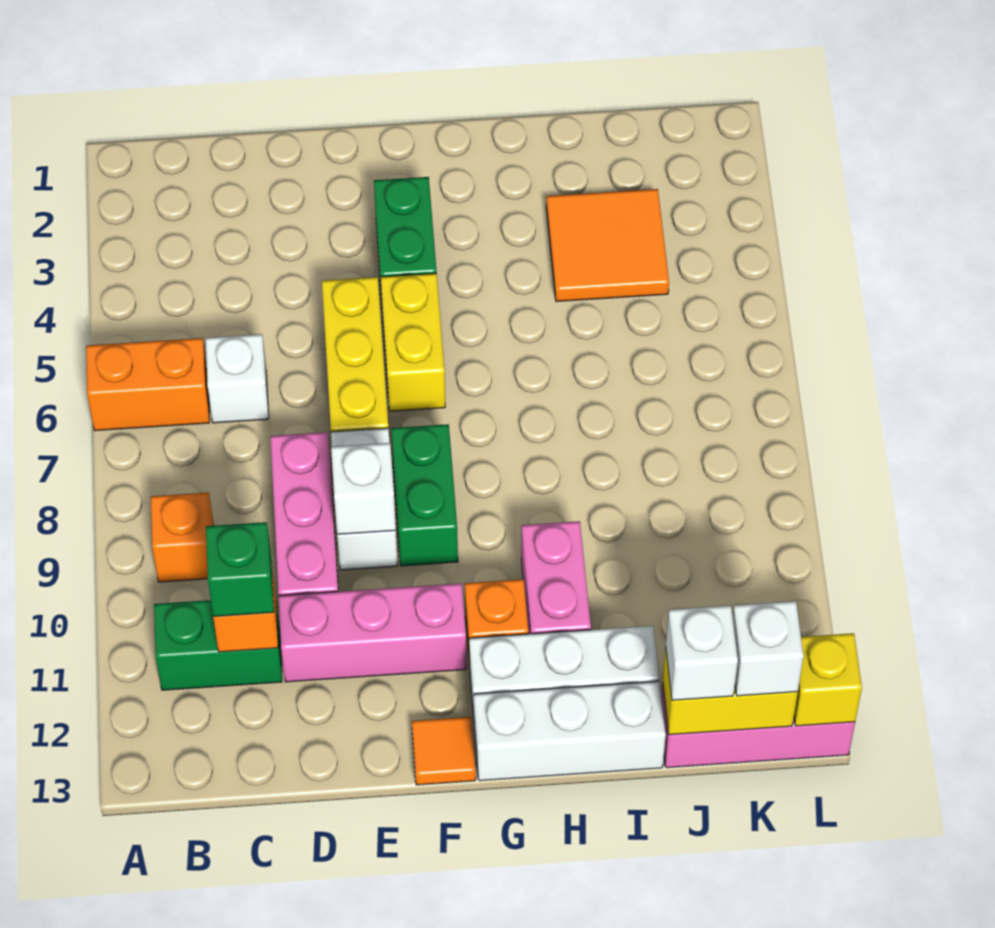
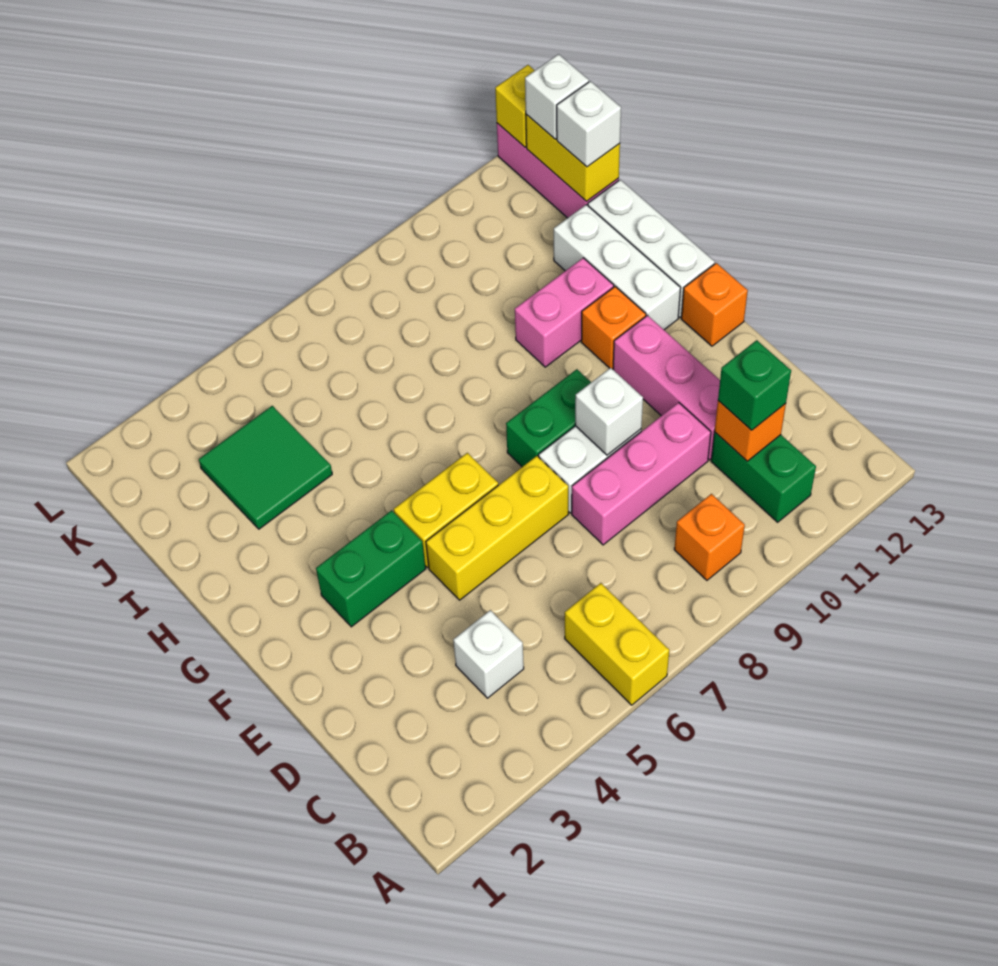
orange 1x2 brick [86,338,210,431] -> yellow 1x2 brick [565,583,669,705]
white 1x1 brick [206,334,269,423] -> white 1x1 brick moved to [453,610,524,698]
orange 1x1 tile [412,717,476,785] -> orange 1x1 brick [681,263,748,346]
orange 2x2 tile [546,189,669,302] -> green 2x2 tile [199,406,332,529]

